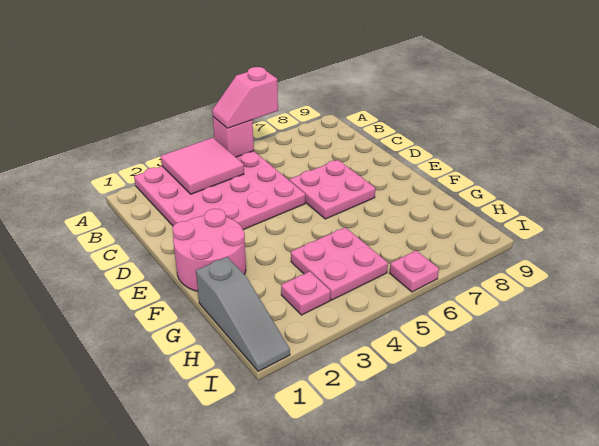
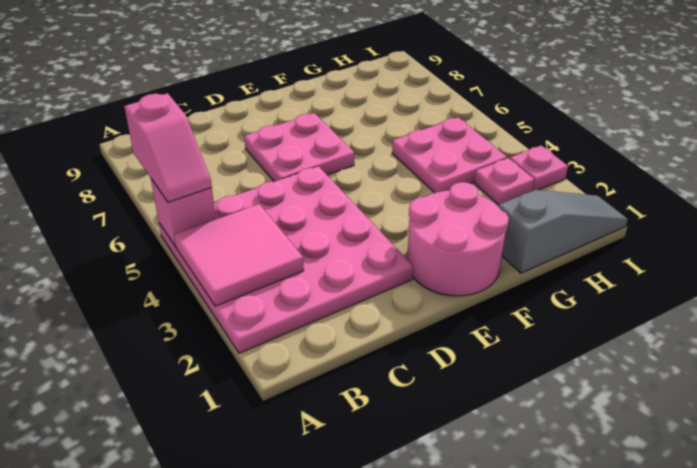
pink 1x1 plate [390,251,439,292] -> pink 1x1 plate moved to [510,146,568,190]

